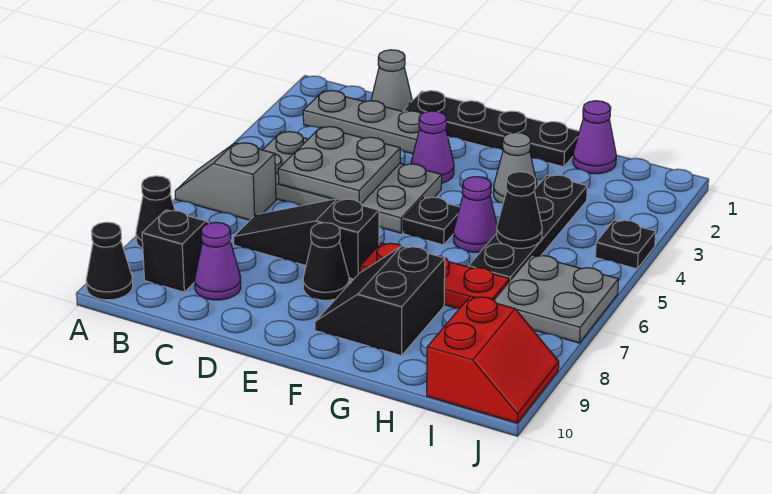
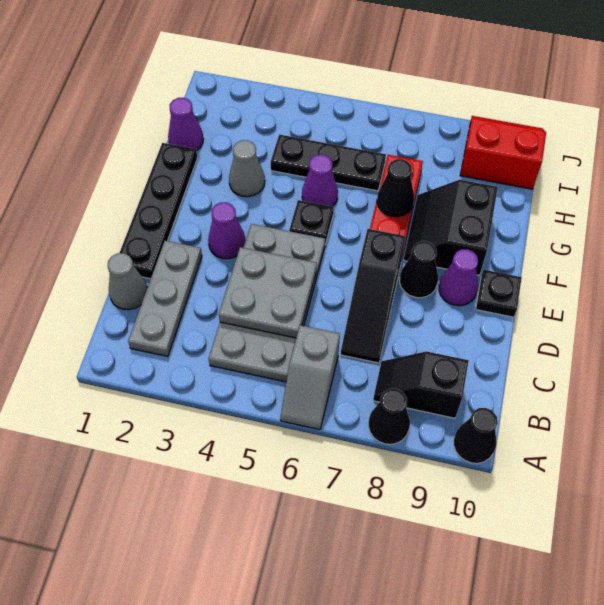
purple 1x1 cone [195,222,241,300] -> purple 1x1 cone moved to [439,249,478,306]
black 2x2 slope [315,246,445,356] -> black 2x2 slope turned to [404,180,498,275]
black 1x4 plate [469,175,587,281] -> black 1x3 plate [271,135,386,191]
black 1x1 cone [497,172,542,248] -> black 1x1 cone moved to [377,159,414,217]
grey 2x2 plate [494,255,618,343] -> none
black 1x1 plate [595,220,656,269] -> black 1x1 plate moved to [476,270,522,317]

